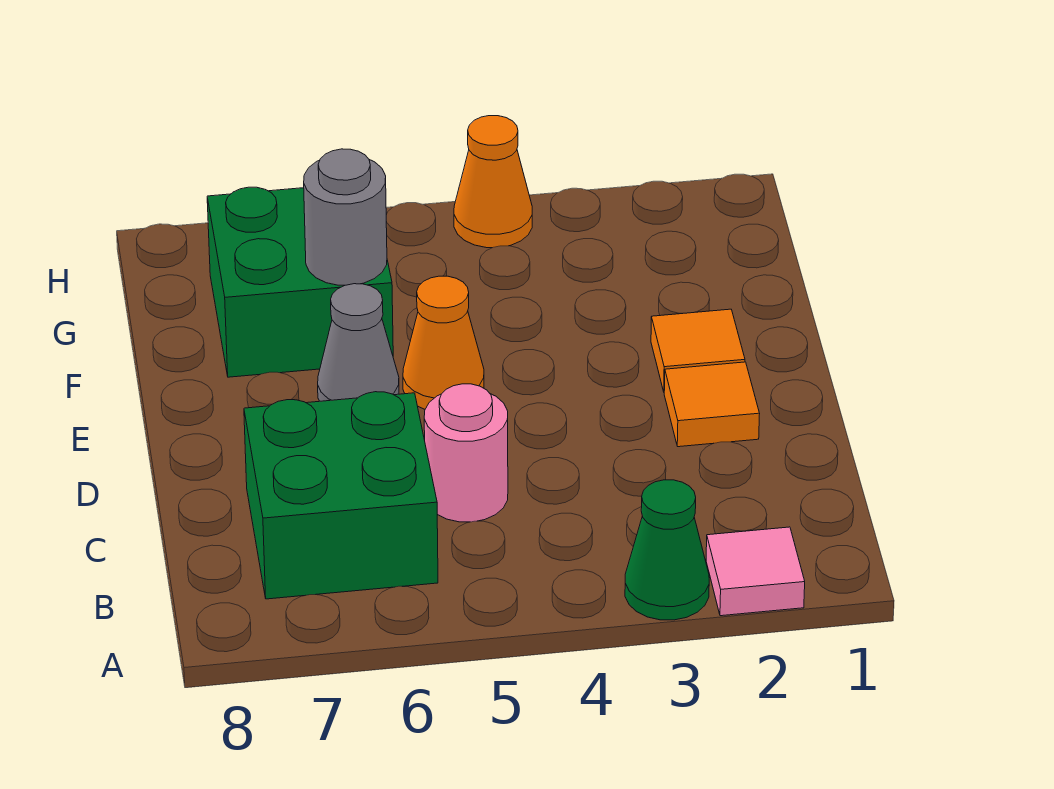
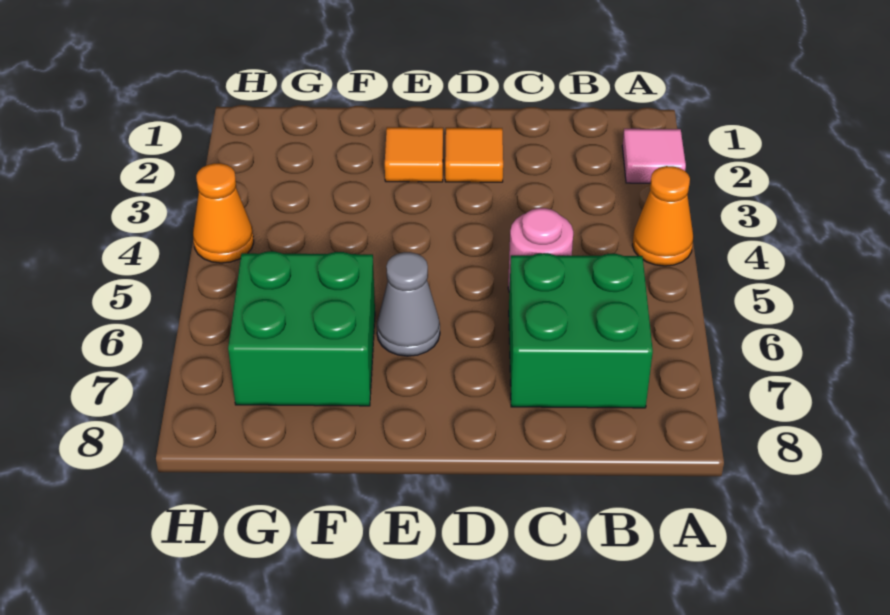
green 1x1 cone [625,480,709,620] -> none
orange 1x1 cone [403,276,484,409] -> orange 1x1 cone moved to [632,166,693,266]
grey 1x1 round brick [304,149,387,285] -> none

